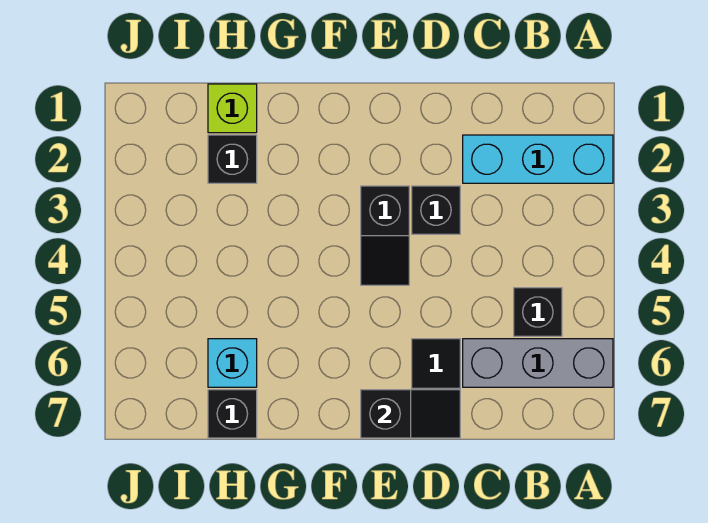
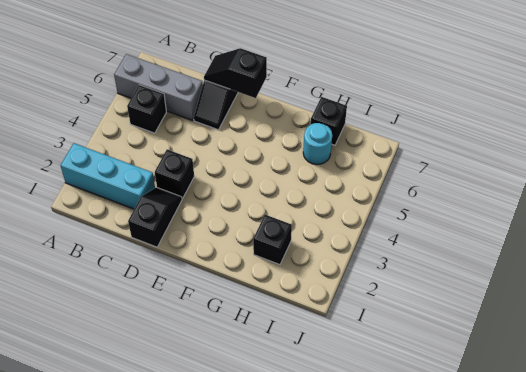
black 1x2 slope [361,186,409,285] -> black 1x2 slope moved to [128,187,182,247]
lime 1x1 brick [208,84,257,133] -> none
cyan 1x1 brick [208,339,257,387] -> cyan 1x1 round brick [303,123,332,165]

